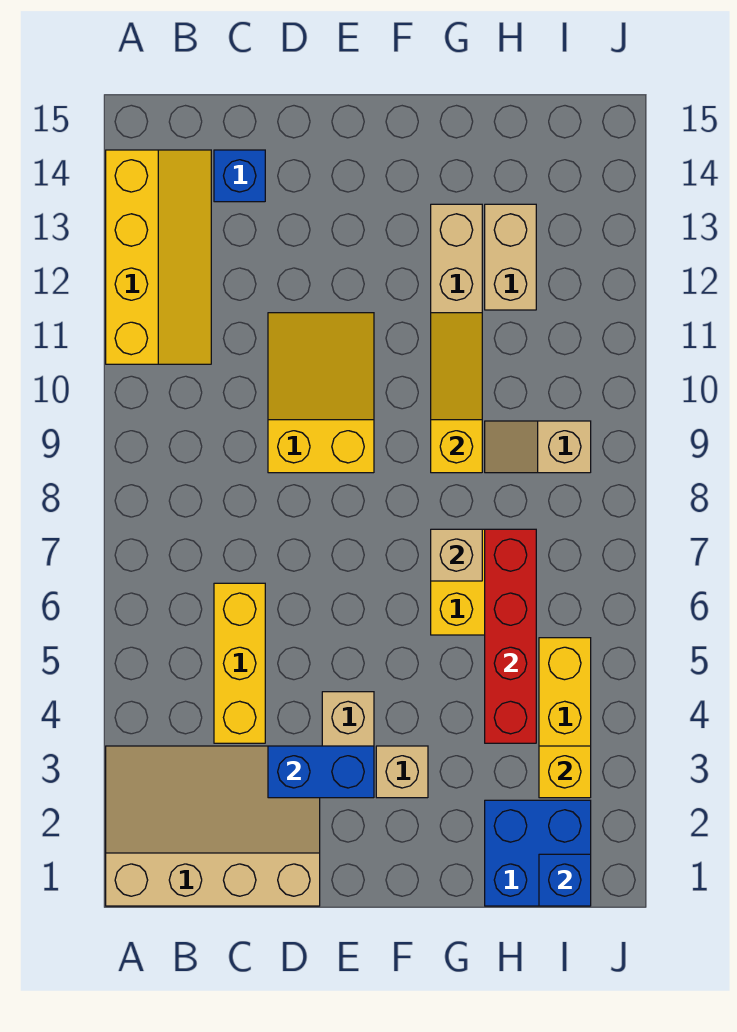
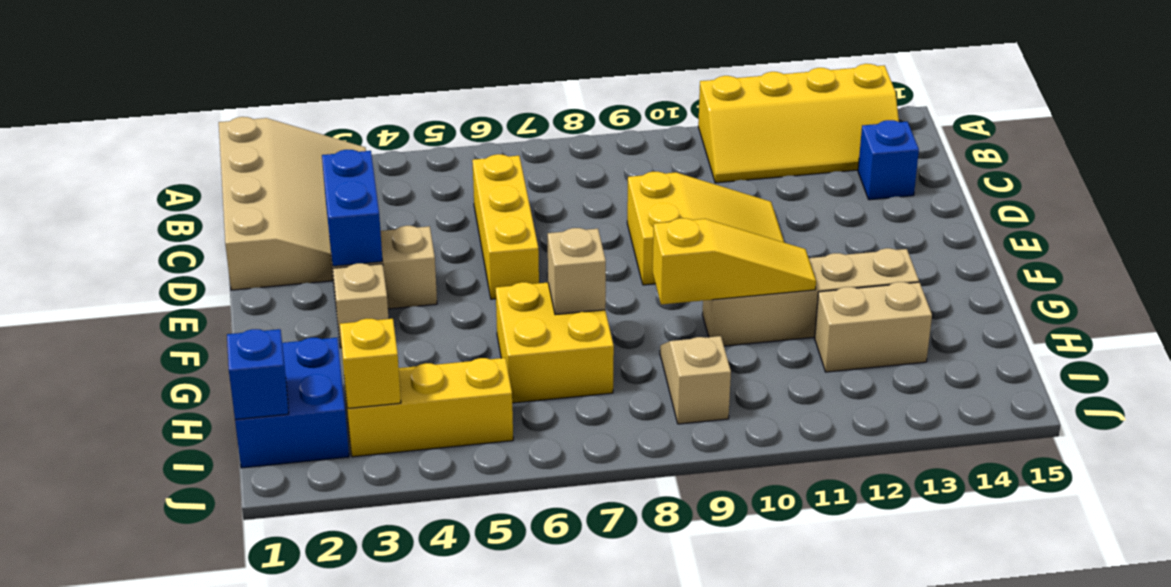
yellow 1x3 brick [214,583,265,743] -> yellow 1x3 brick turned to [472,154,539,299]
red 1x4 brick [485,529,536,743] -> none

